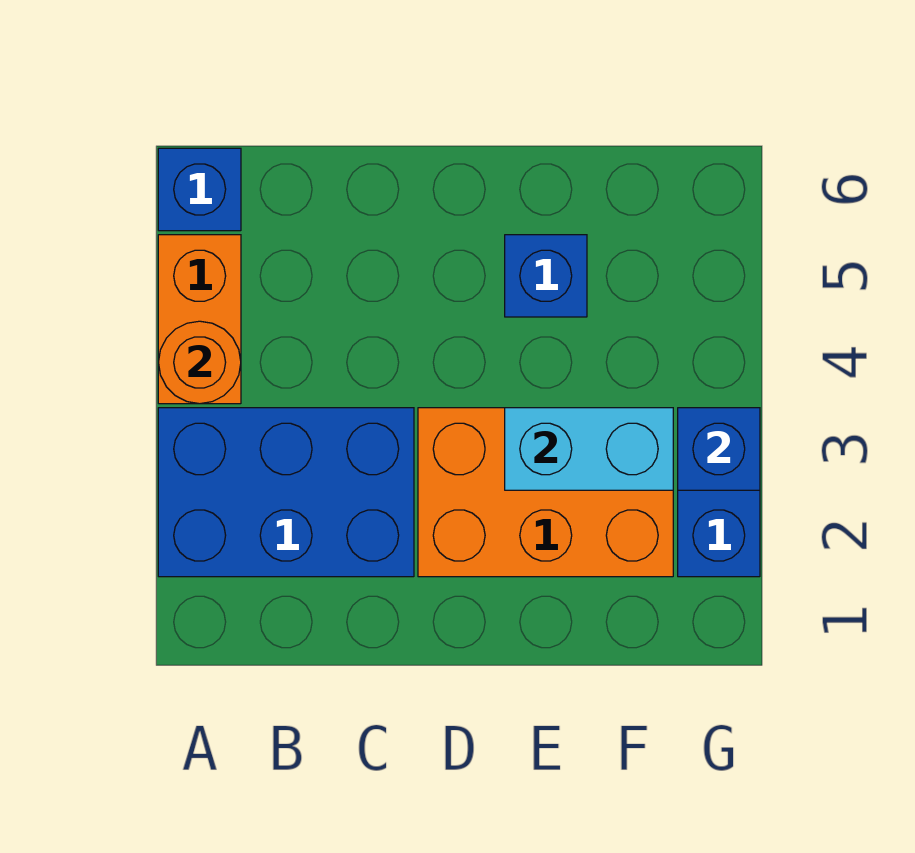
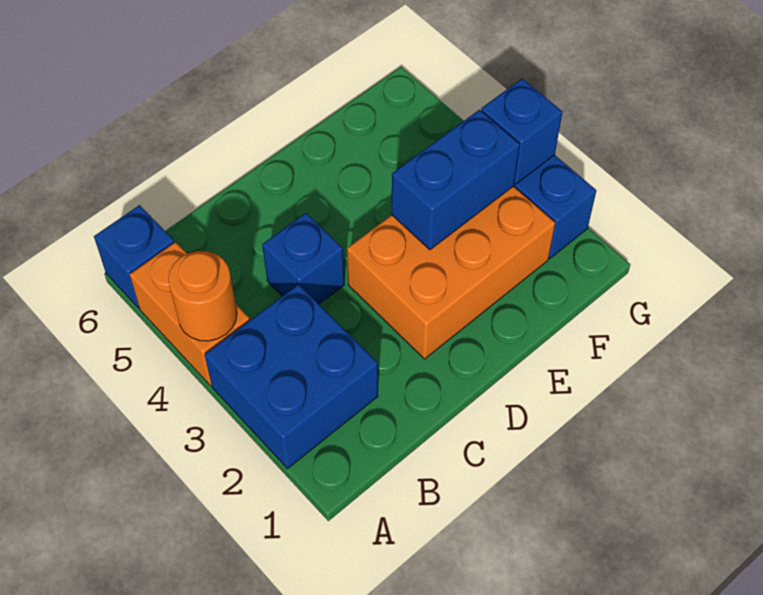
blue 2x3 brick [158,408,414,577] -> blue 2x2 brick [205,284,378,469]
cyan 1x2 brick [505,408,673,490] -> blue 1x2 brick [392,110,520,250]
blue 1x1 brick [505,235,587,317] -> blue 1x1 brick moved to [262,213,344,304]

